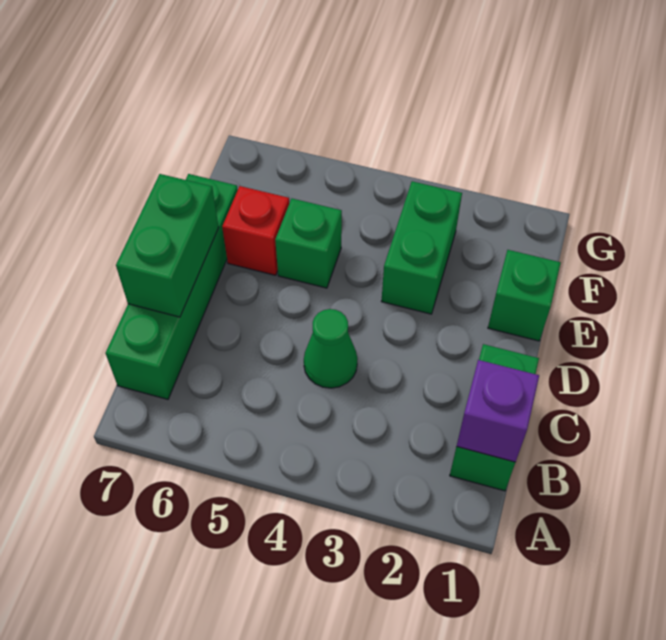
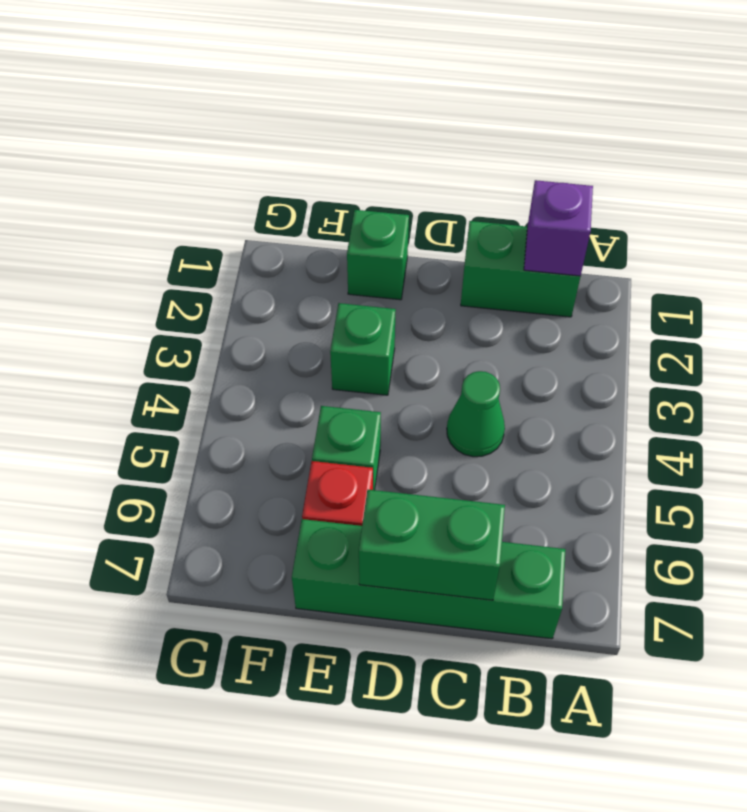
green 1x2 brick [381,181,462,314] -> green 1x1 brick [330,303,396,395]

